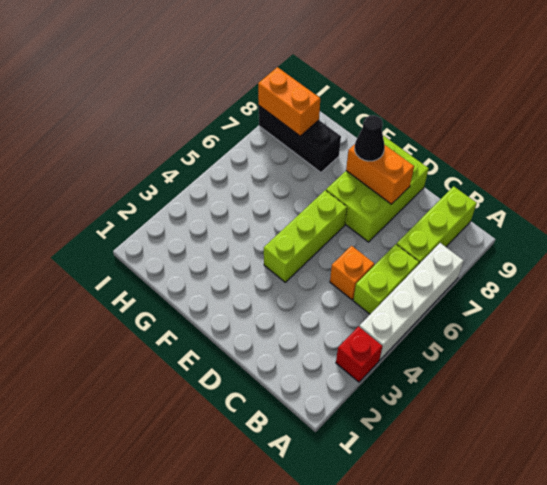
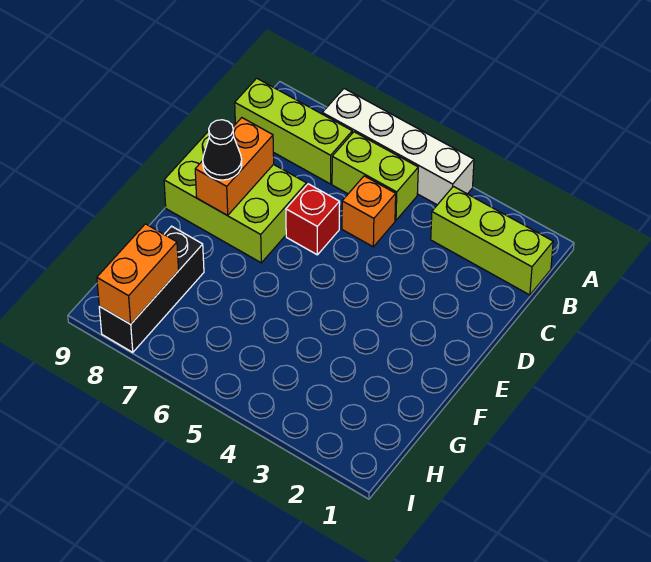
red 1x1 brick [336,327,382,382] -> red 1x1 brick moved to [286,184,340,255]
lime 1x3 brick [264,190,347,282] -> lime 1x3 brick moved to [431,186,553,295]

